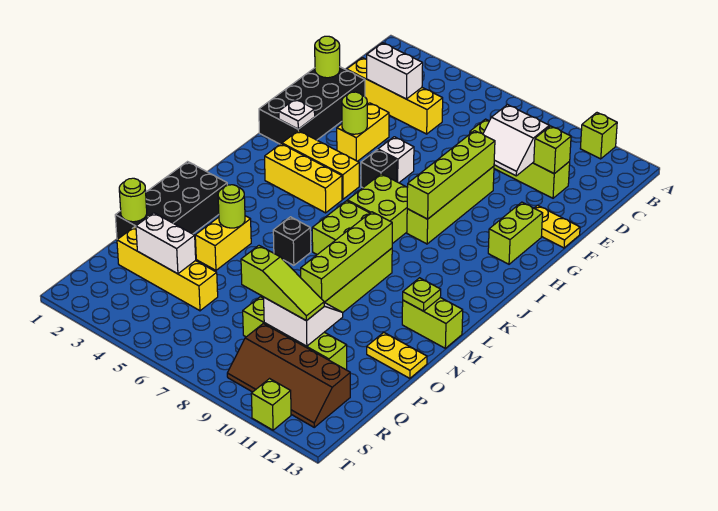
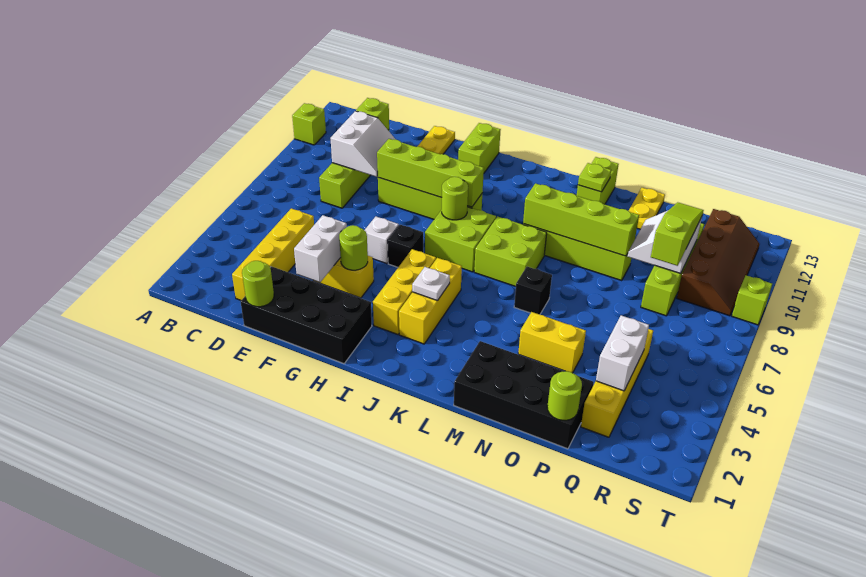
white 1x2 brick [367,43,423,99] -> white 1x2 brick moved to [294,215,347,282]
lime 1x2 brick [488,202,543,264] -> lime 1x2 brick turned to [458,123,501,173]
white 1x1 plate [279,99,315,129] -> white 1x1 plate moved to [412,267,450,301]
lime 1x1 round brick [218,185,245,228] -> lime 1x1 round brick moved to [442,177,468,220]
lime 1x1 brick [251,379,291,430] -> lime 1x1 brick moved to [732,275,772,325]

